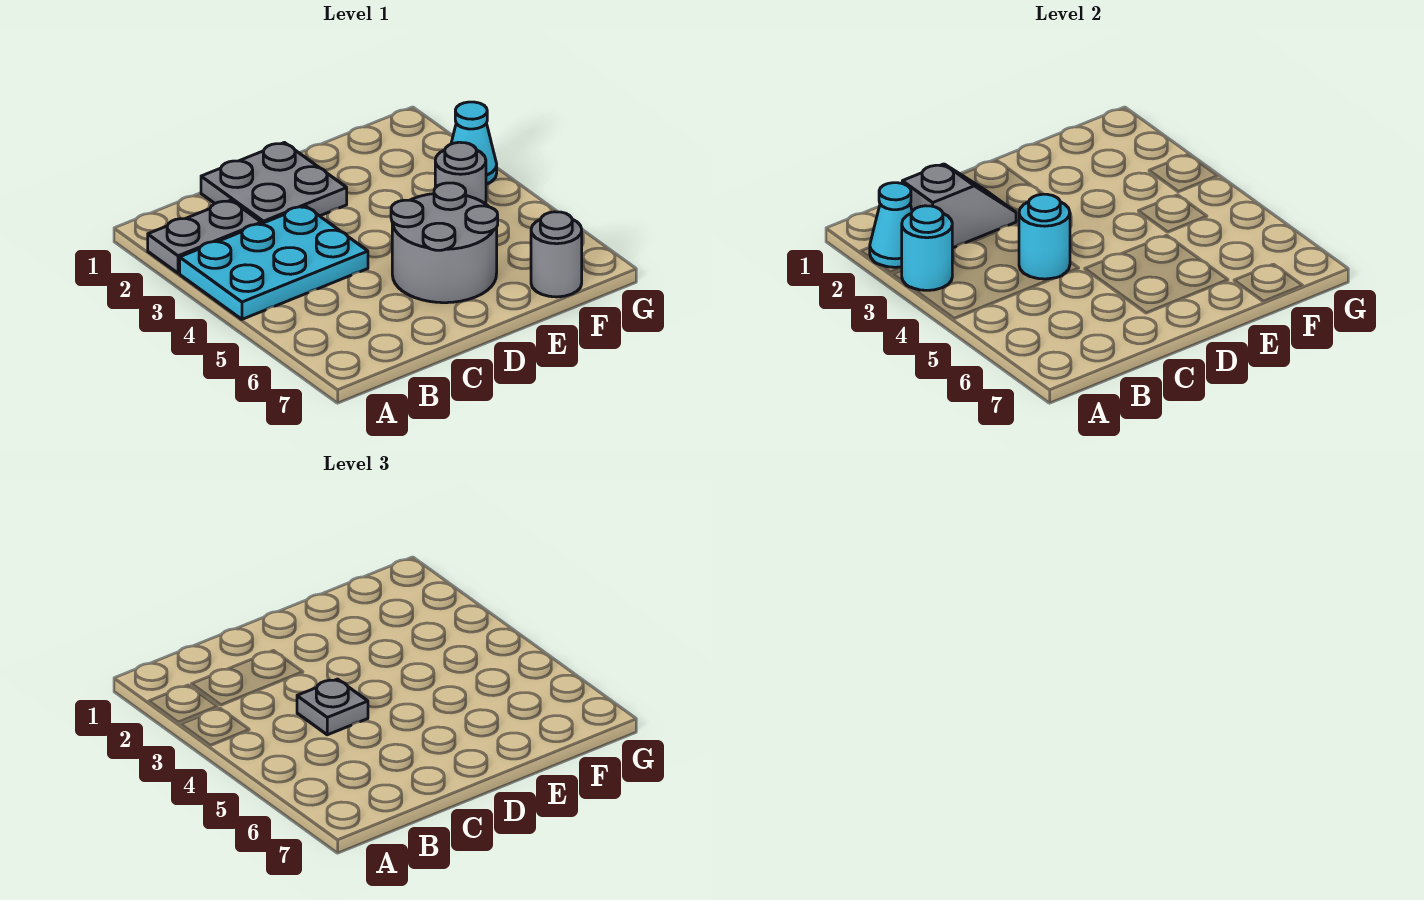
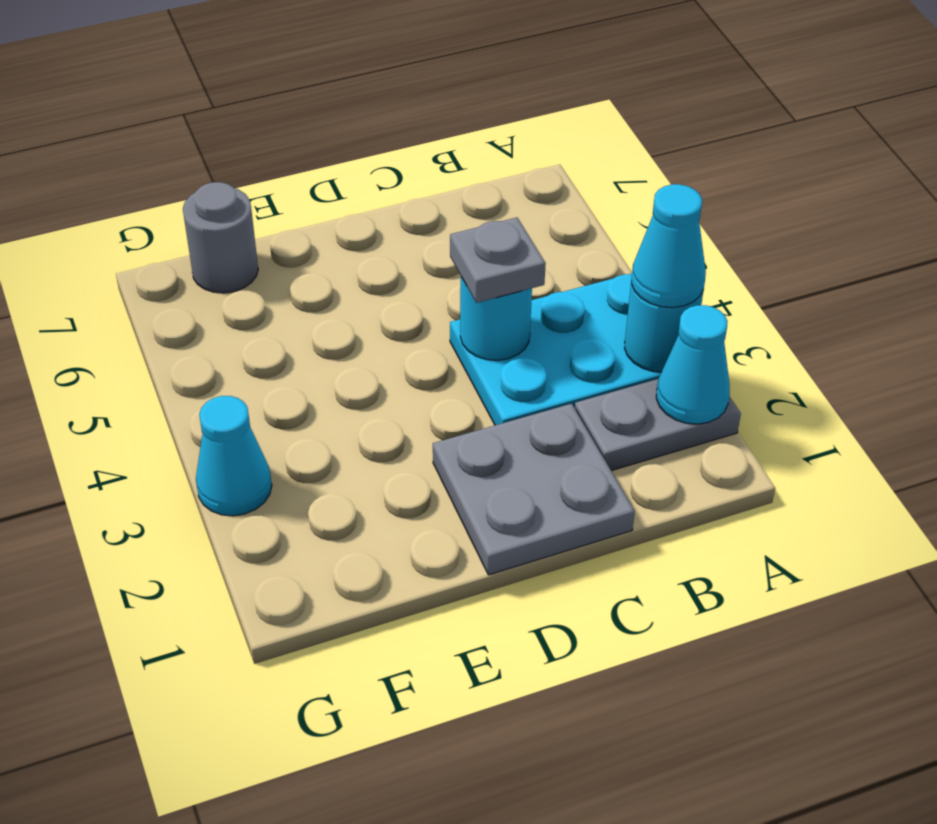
none -> cyan 1x1 cone [631,184,706,308]
grey 1x2 slope [902,164,1016,248] -> none
grey 2x2 round brick [391,183,498,303] -> none
grey 1x1 round brick [435,142,486,204] -> none

